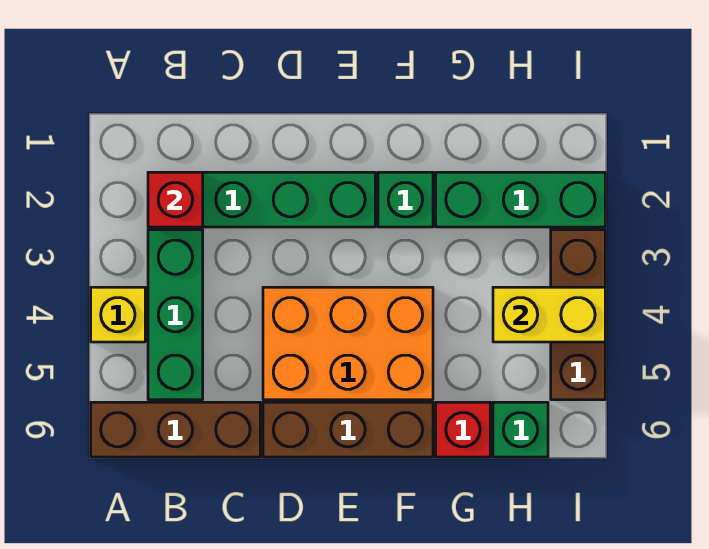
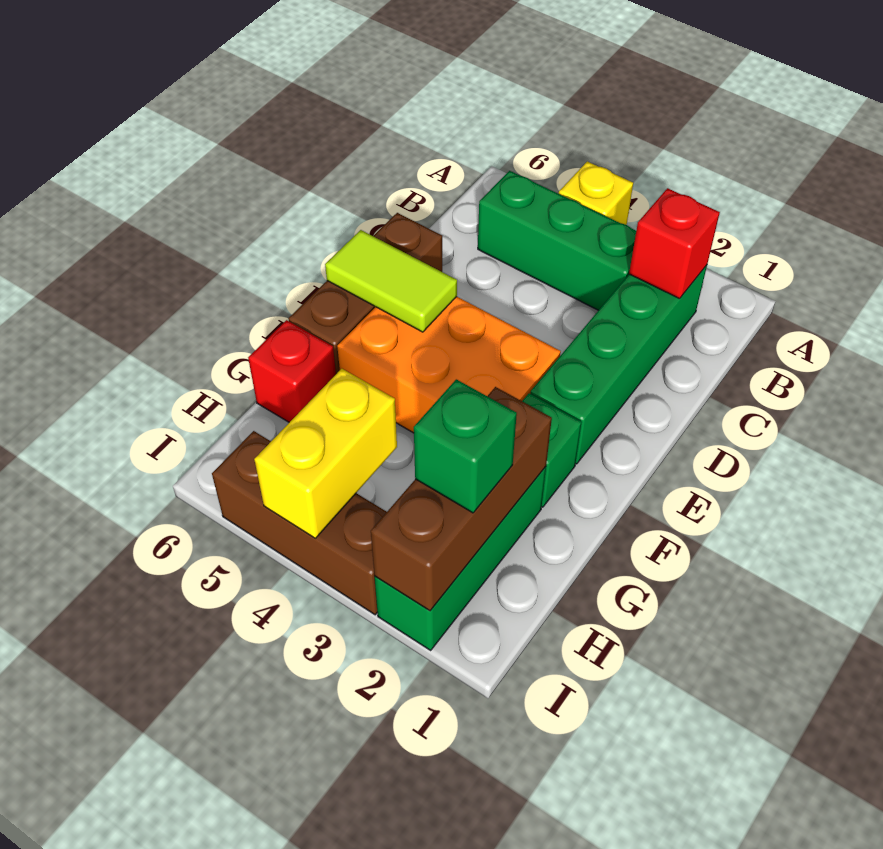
brown 1x3 brick [91,402,260,457] -> brown 1x3 brick moved to [371,387,552,611]
orange 2x3 brick [263,287,433,400] -> orange 2x3 brick turned to [337,297,561,433]
none -> lime 1x2 tile [325,230,457,332]
green 1x1 brick [493,402,548,457] -> green 1x1 brick moved to [414,379,517,513]

